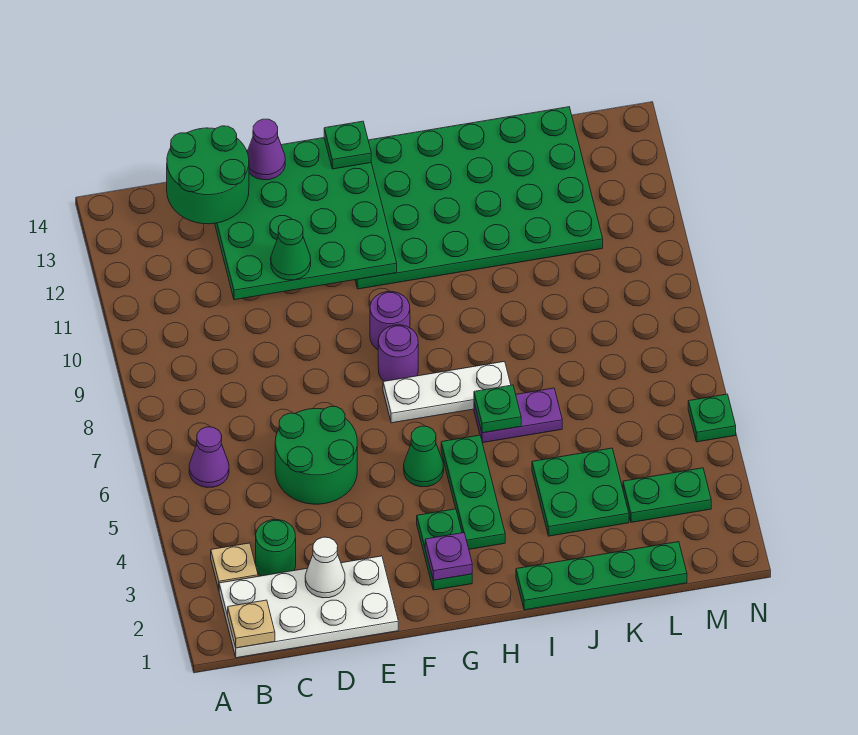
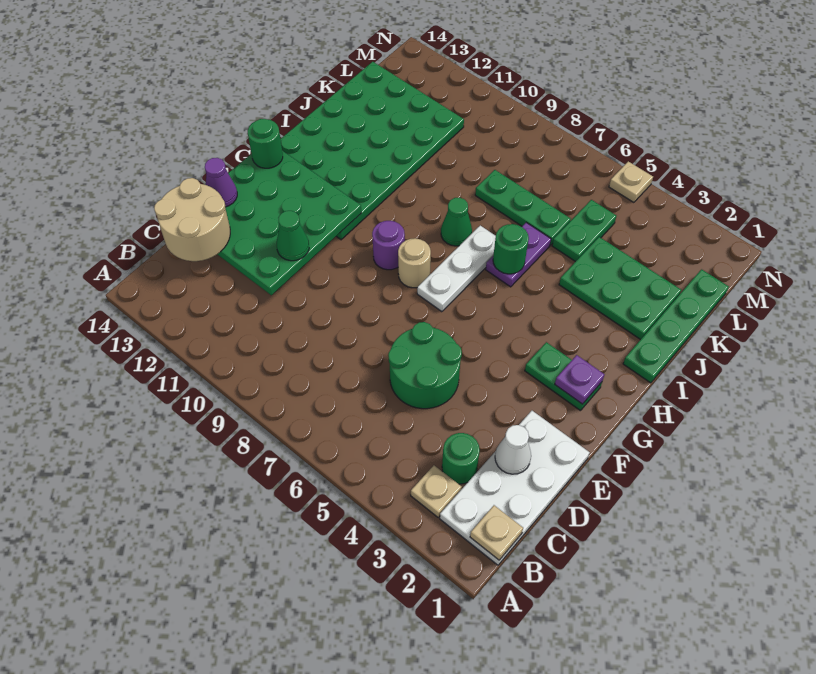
purple 1x1 cone [189,427,229,487] -> none
green 2x2 round brick [167,126,249,224] -> tan 2x2 round brick [154,178,230,261]
green 1x1 cone [404,426,444,487] -> green 1x1 cone moved to [441,198,472,246]
purple 1x1 round brick [378,325,418,381] -> tan 1x1 round brick [398,238,431,288]
green 1x1 plate [324,121,371,169] -> green 1x1 round brick [248,119,283,168]
green 1x3 plate [441,435,505,549] -> green 1x3 plate moved to [475,170,571,245]
green 1x1 plate [474,385,521,433] -> green 1x1 round brick [493,224,529,274]
green 2x2 plate [532,448,629,536] -> green 2x3 plate [559,237,681,340]
green 1x2 plate [623,468,711,522] -> green 1x2 plate moved to [552,200,616,262]
green 1x1 plate [688,394,736,442] -> tan 1x1 plate [609,161,653,202]

